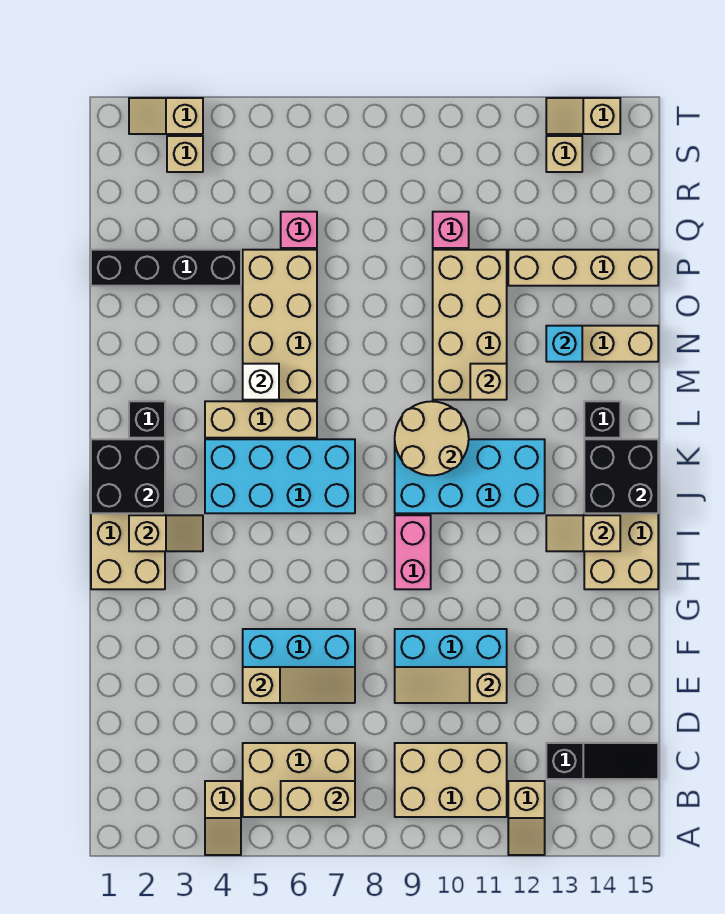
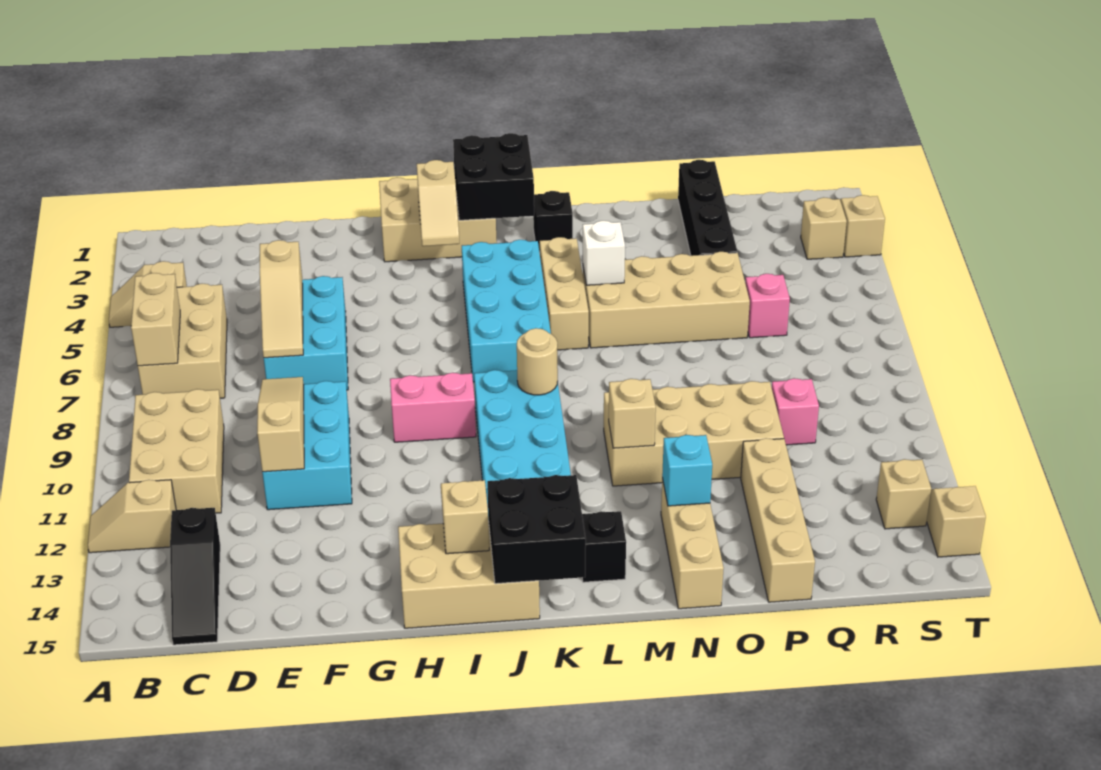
tan 2x2 round brick [395,401,469,475] -> tan 1x1 round brick [517,328,558,395]

